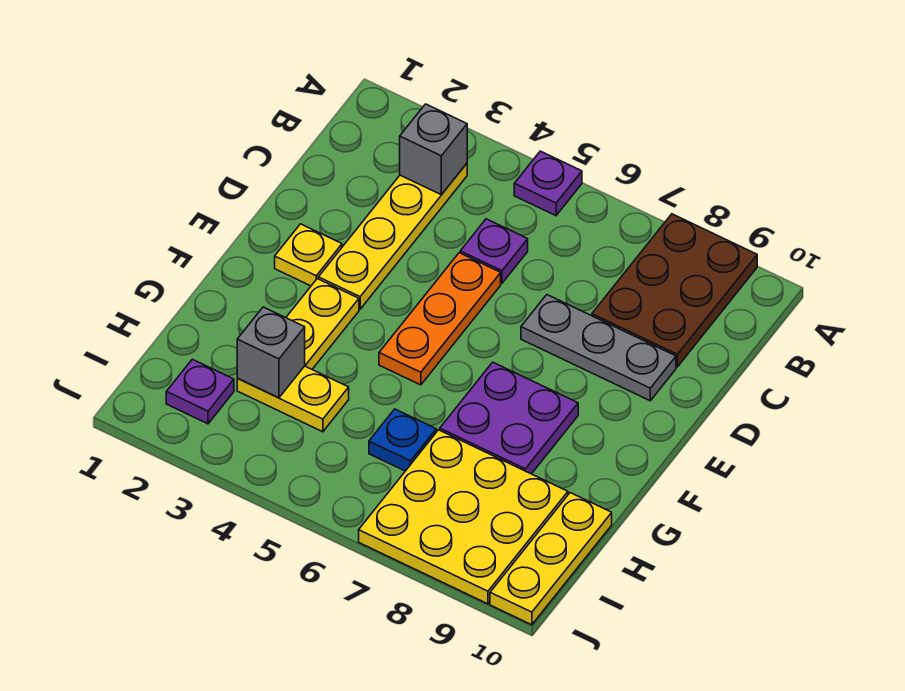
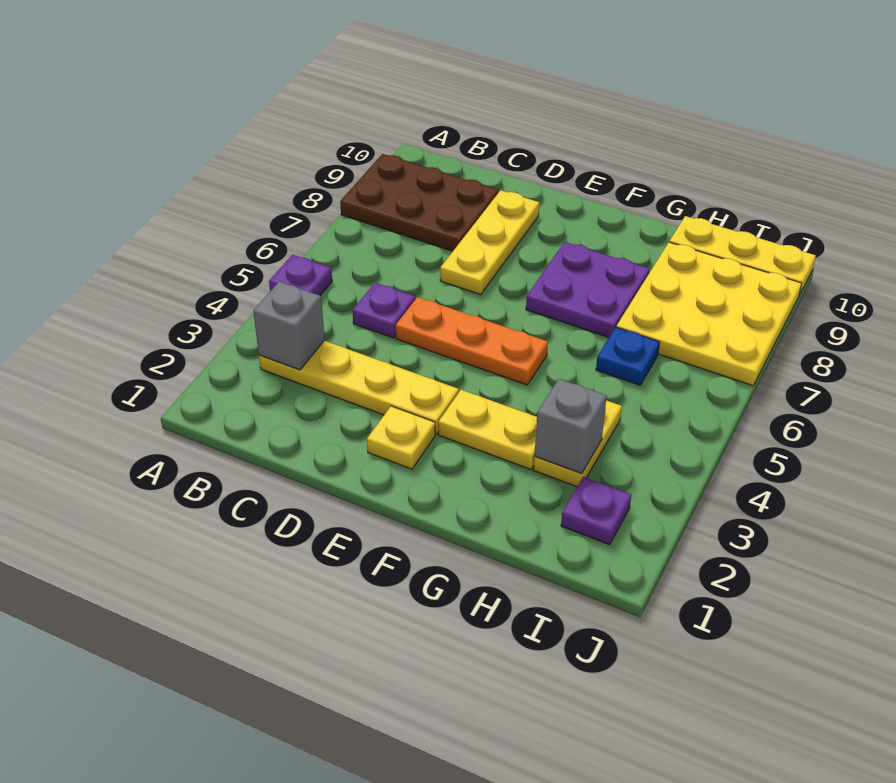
grey 1x3 plate [521,295,676,401] -> yellow 1x3 plate [440,190,539,295]

